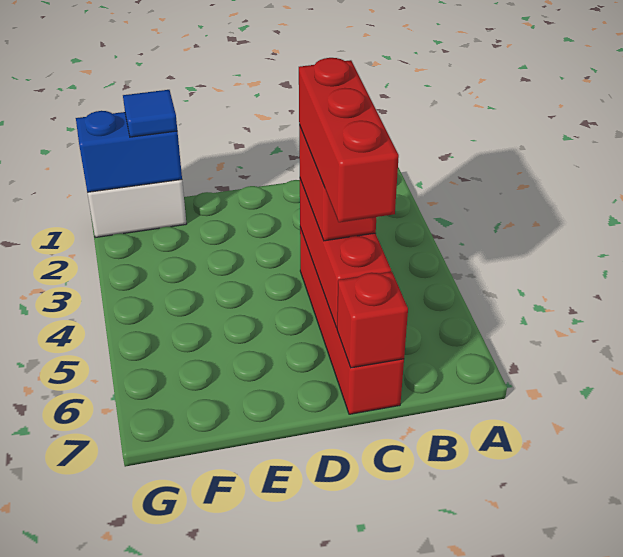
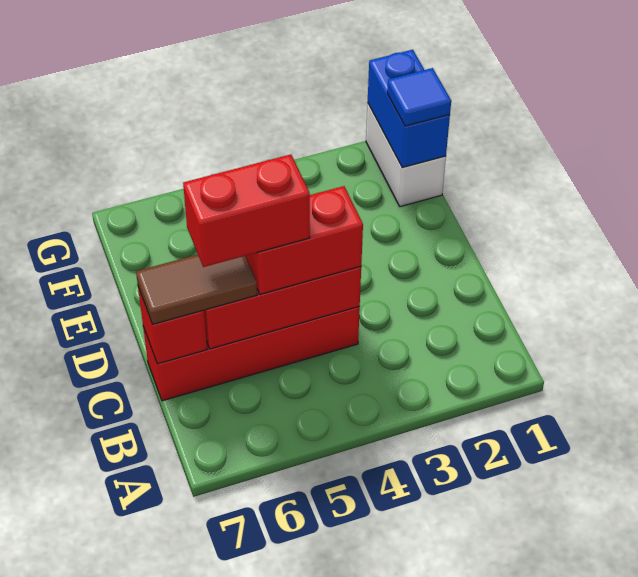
red 1x3 brick [299,58,399,222] -> red 1x2 brick [183,154,310,267]
none -> brown 1x2 tile [136,255,257,324]

